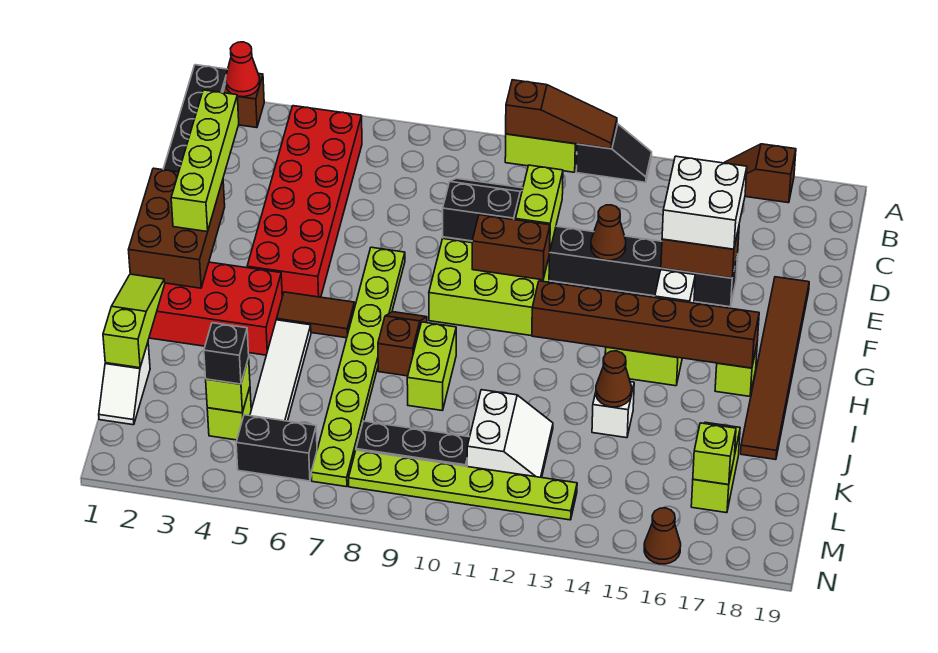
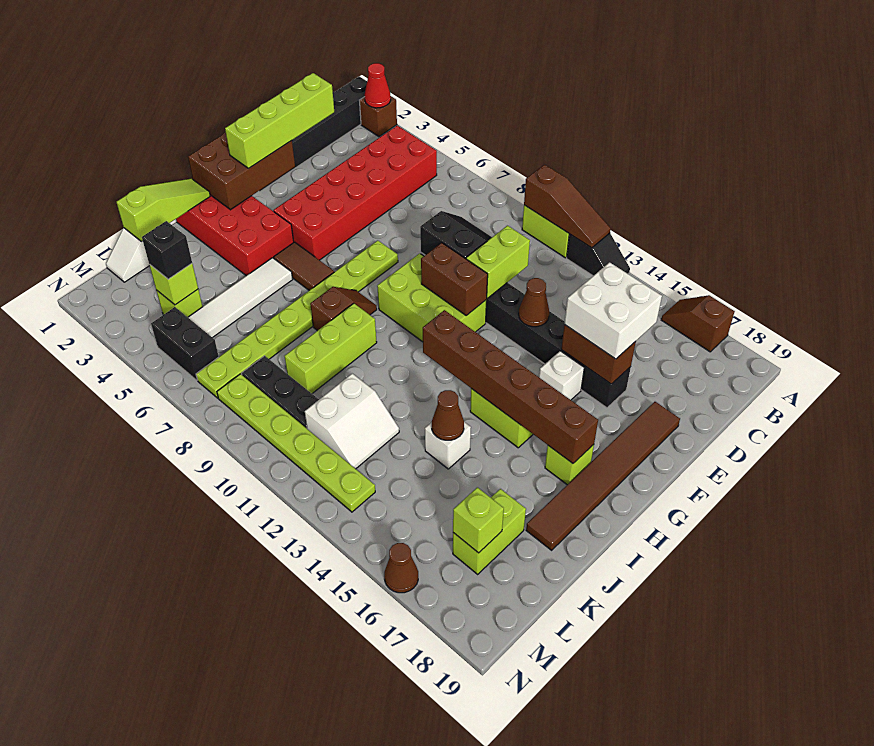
lime 1x2 brick [407,322,456,411] -> lime 1x3 brick [285,303,377,393]

